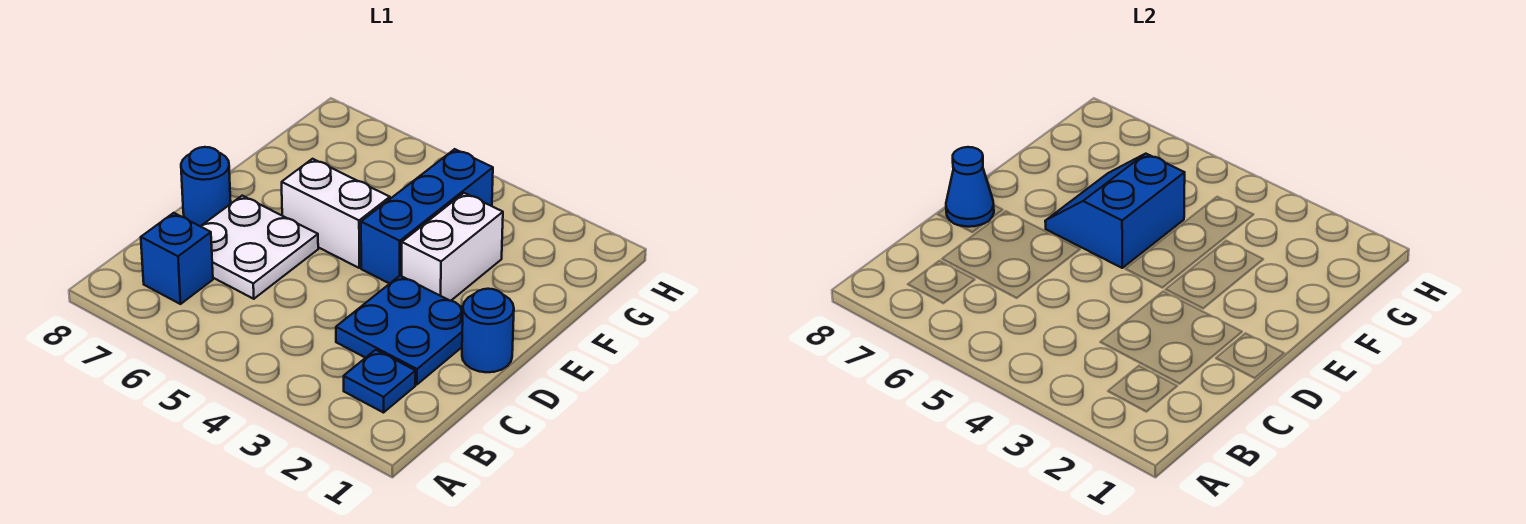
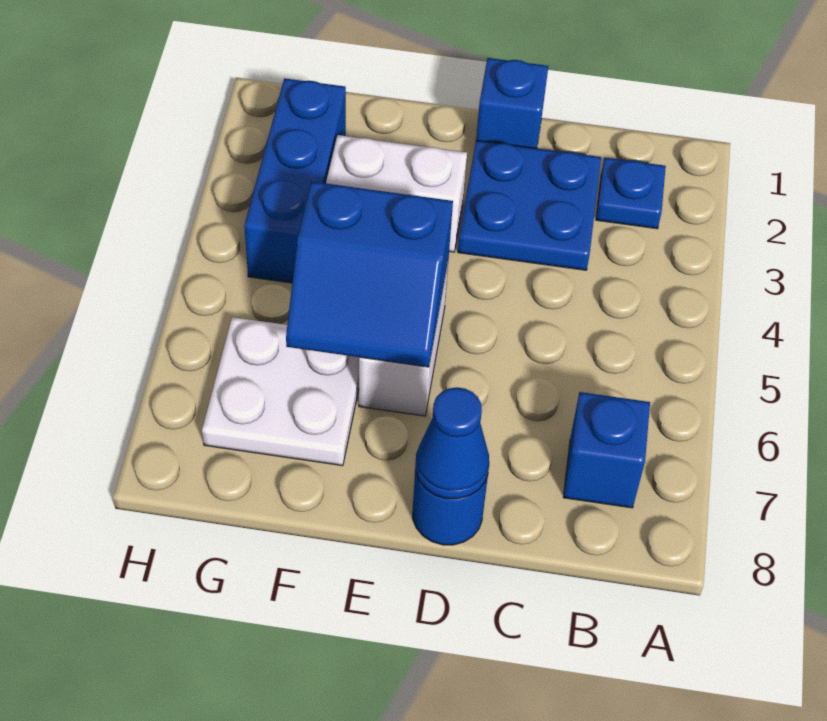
white 2x2 plate [201,196,318,299] -> white 2x2 plate moved to [202,317,359,466]
blue 1x1 round brick [462,289,514,372] -> blue 1x1 brick [476,58,548,148]
blue 1x3 brick [361,149,493,284] -> blue 1x3 brick turned to [244,78,346,283]

